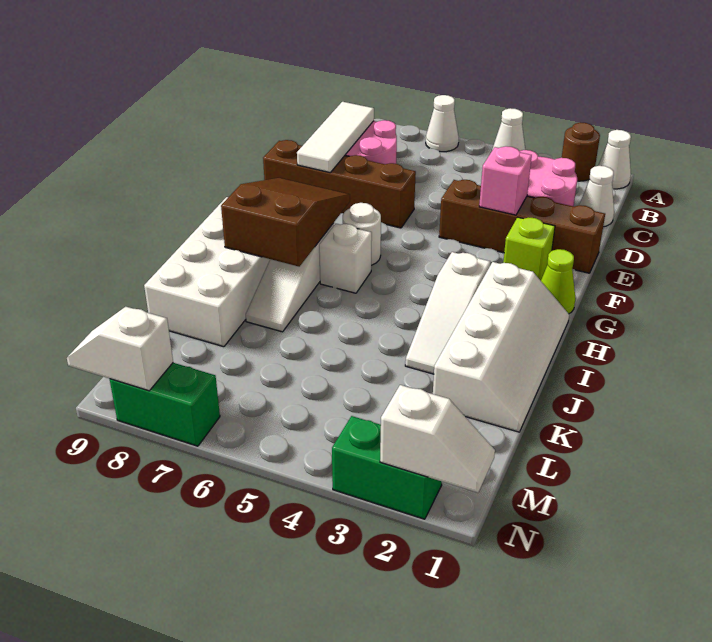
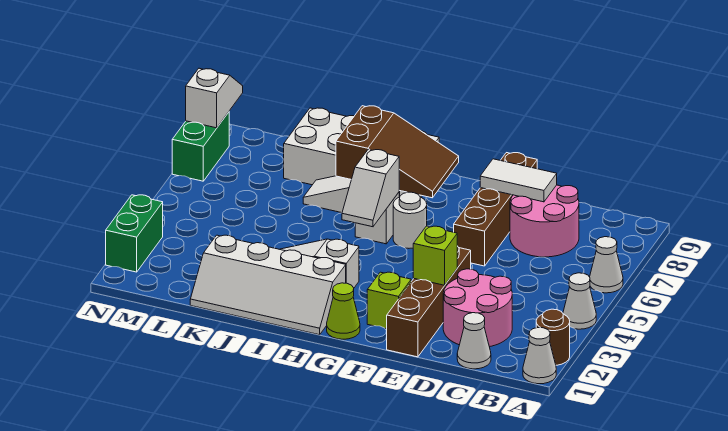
white 1x3 tile [297,102,374,172] -> white 1x2 tile [480,159,557,202]
pink 1x1 brick [479,146,532,215] -> lime 1x1 brick [413,226,457,285]
white 1x2 slope [380,385,495,493] -> white 1x2 slope moved to [342,150,399,227]

